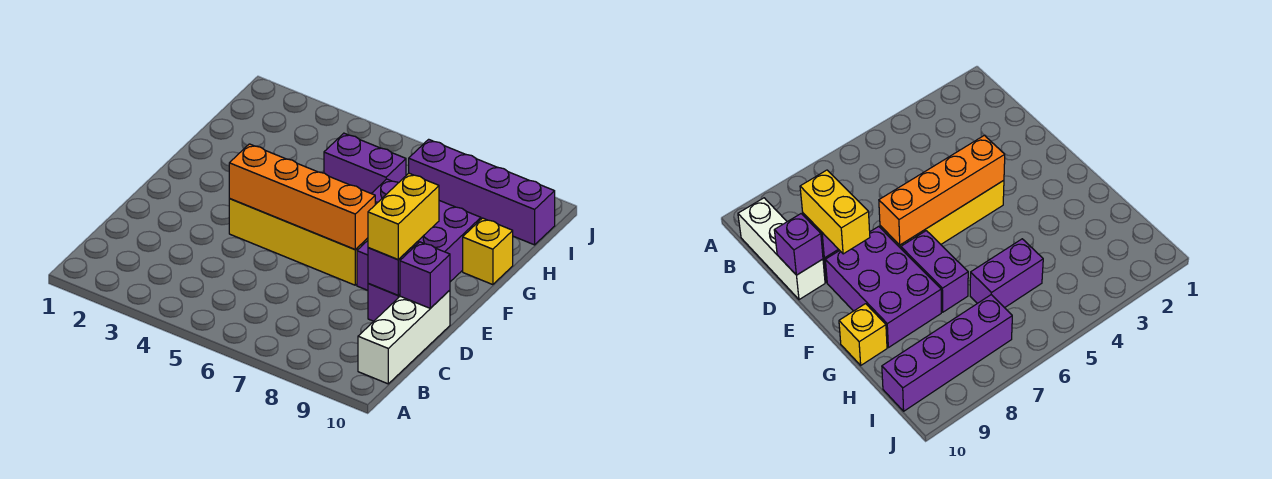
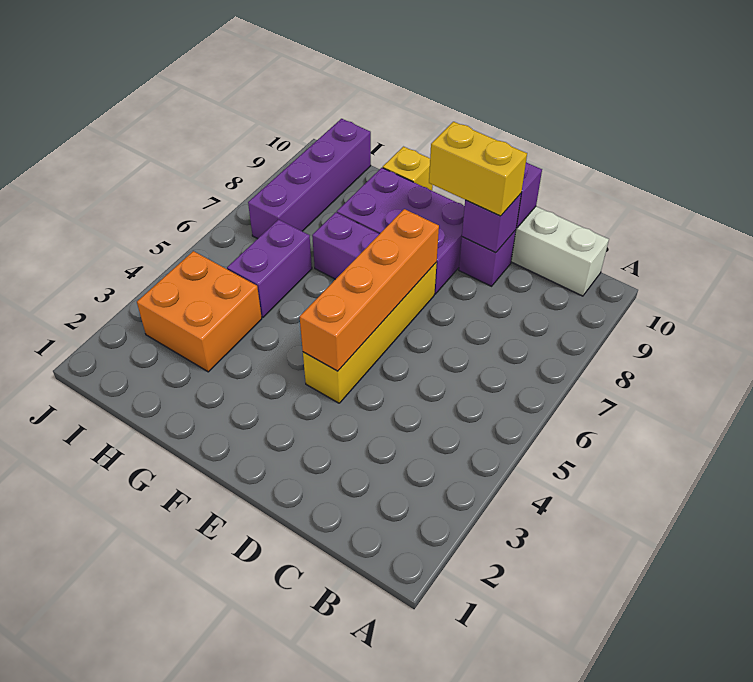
none -> orange 2x2 brick [137,251,262,372]

